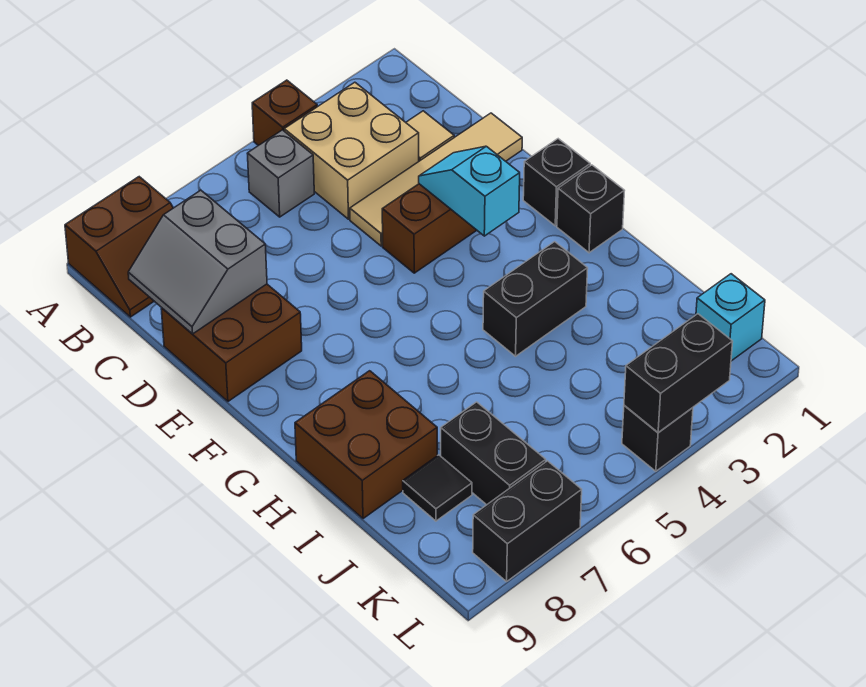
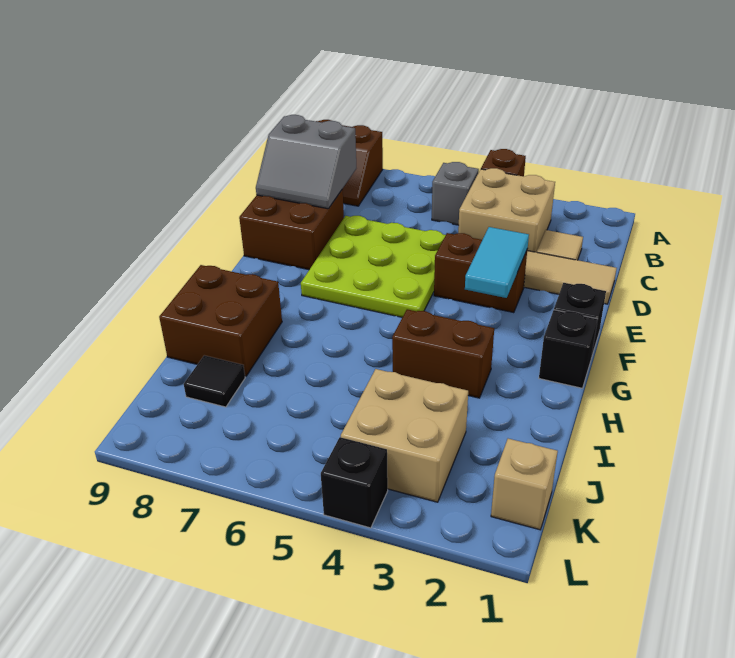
grey 2x2 slope [128,190,267,334] -> grey 2x2 slope turned to [256,115,356,209]
none -> lime 3x3 plate [301,216,446,317]
cyan 1x2 slope [419,146,520,236] -> cyan 1x2 tile [465,227,529,298]
black 1x2 brick [483,242,588,356] -> brown 1x2 brick [392,309,494,398]
none -> tan 2x2 brick [341,369,468,502]
black 1x2 brick [441,402,546,505] -> none
cyan 1x1 brick [696,274,765,361] -> tan 1x1 brick [491,439,558,530]
black 1x2 brick [624,314,733,433] -> none
black 1x2 brick [473,461,582,582] -> none

